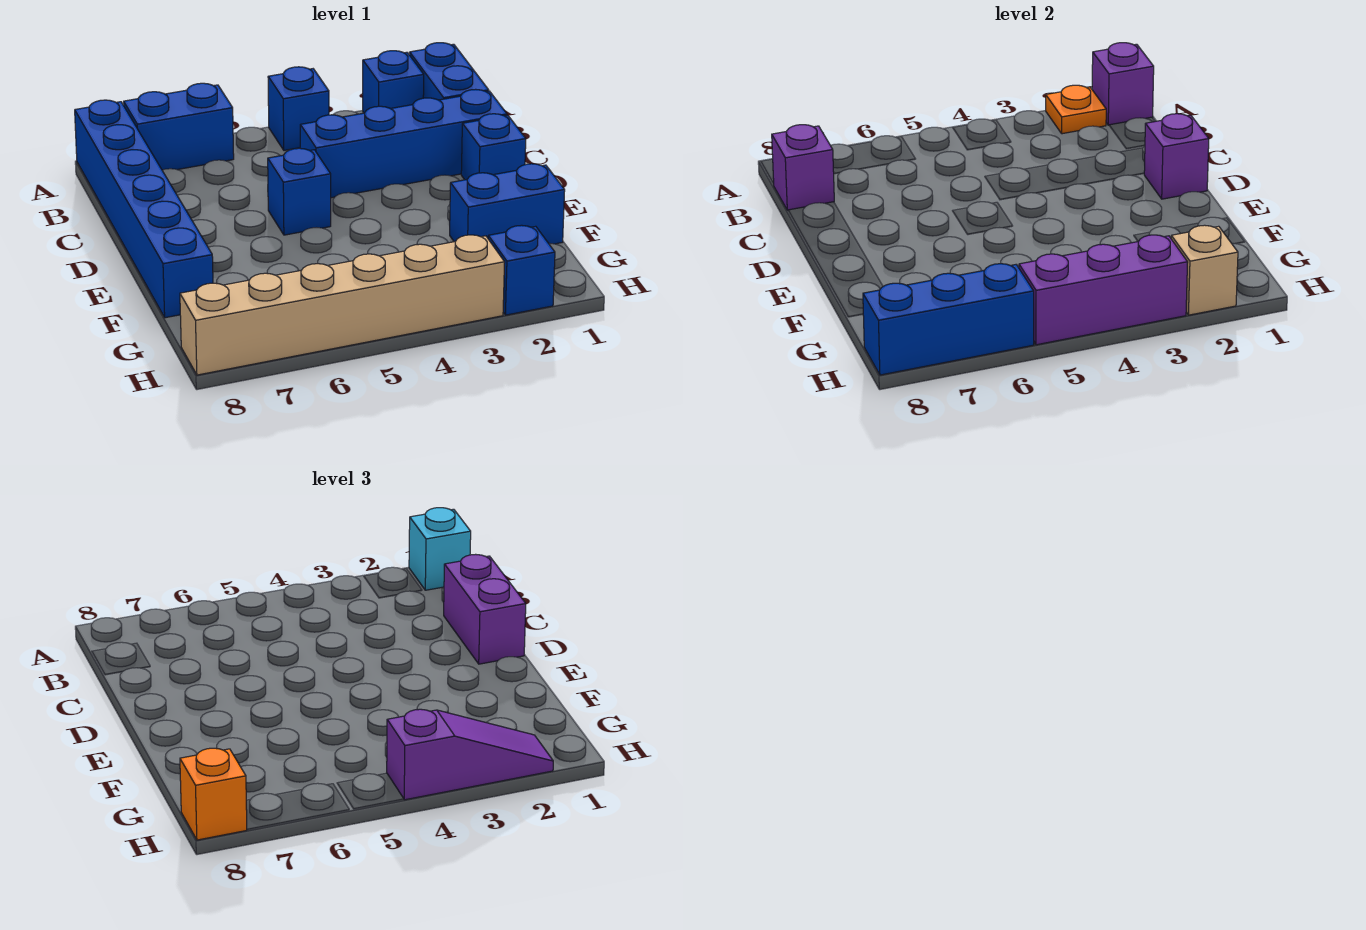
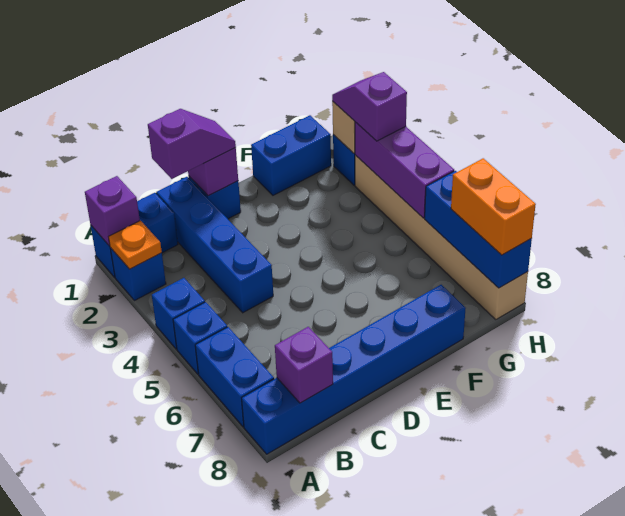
cyan 1x1 brick [409,508,471,590] -> none
purple 1x2 brick [444,554,526,664] -> purple 1x2 slope [148,109,236,179]
blue 1x1 brick [268,148,331,235] -> blue 1x1 brick moved to [173,302,227,374]
blue 1x2 brick [450,164,565,244] -> blue 1x2 brick turned to [251,115,331,195]
purple 1x3 slope [387,709,553,800] -> purple 1x2 slope [332,72,407,141]
orange 1x1 brick [180,748,247,840] -> orange 1x2 brick [451,158,536,255]

